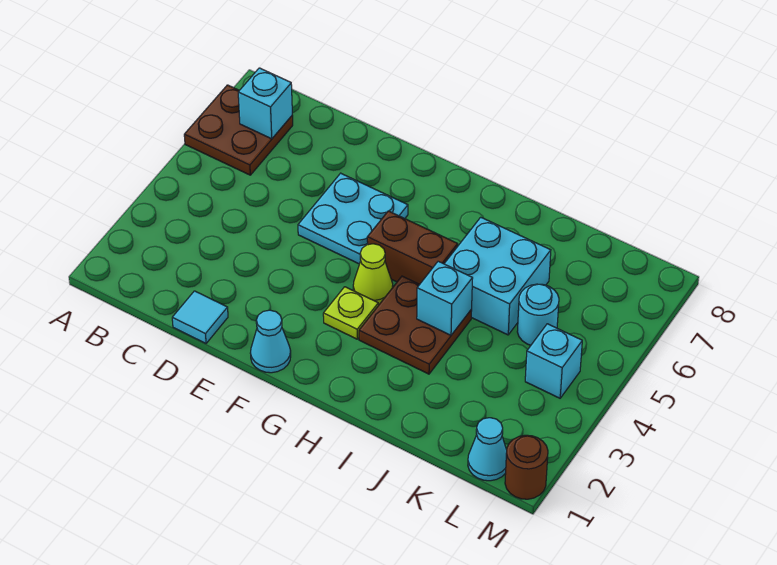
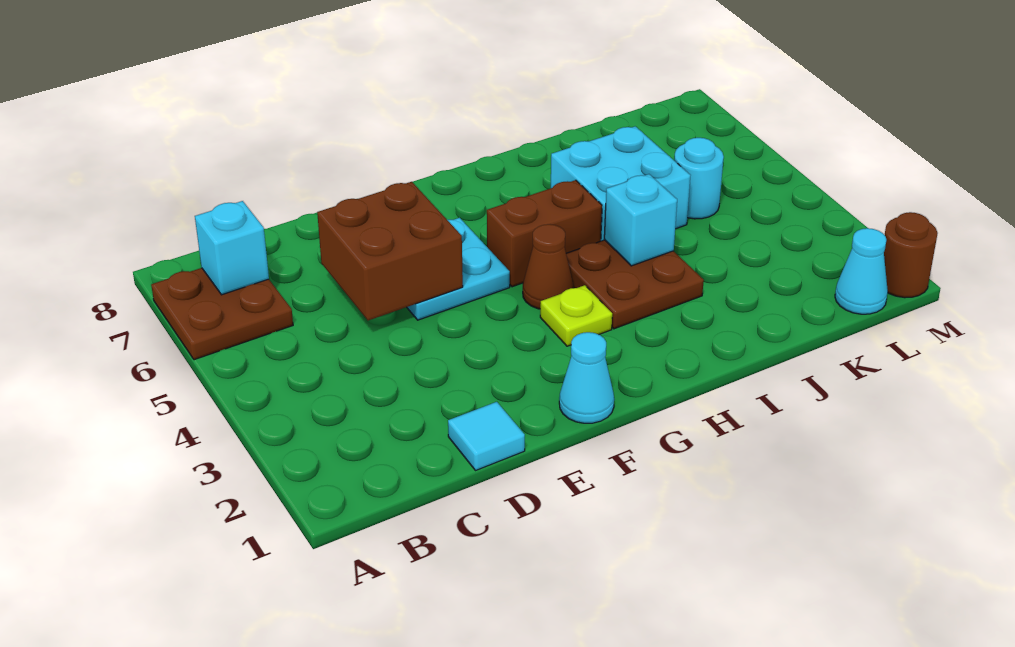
none -> brown 2x2 brick [317,182,463,320]
lime 1x1 cone [353,244,393,305] -> brown 1x1 cone [523,224,574,309]
cyan 1x1 brick [525,324,582,398] -> none

